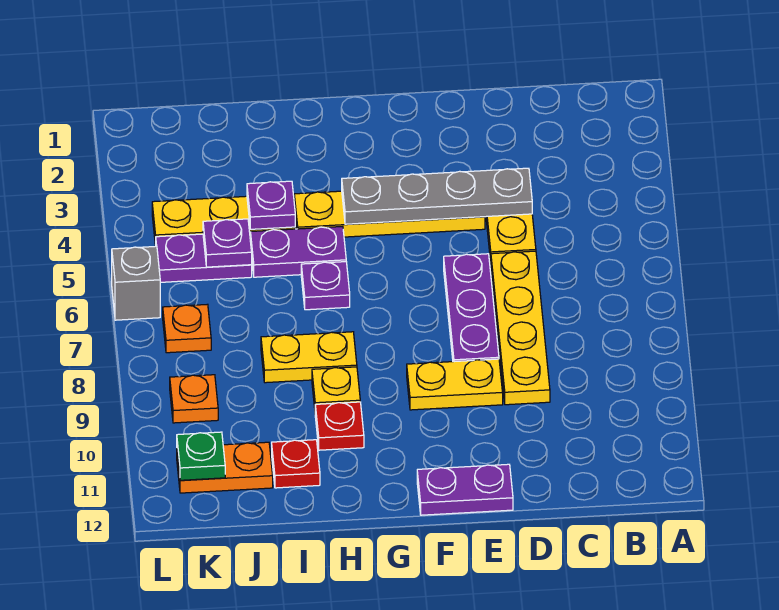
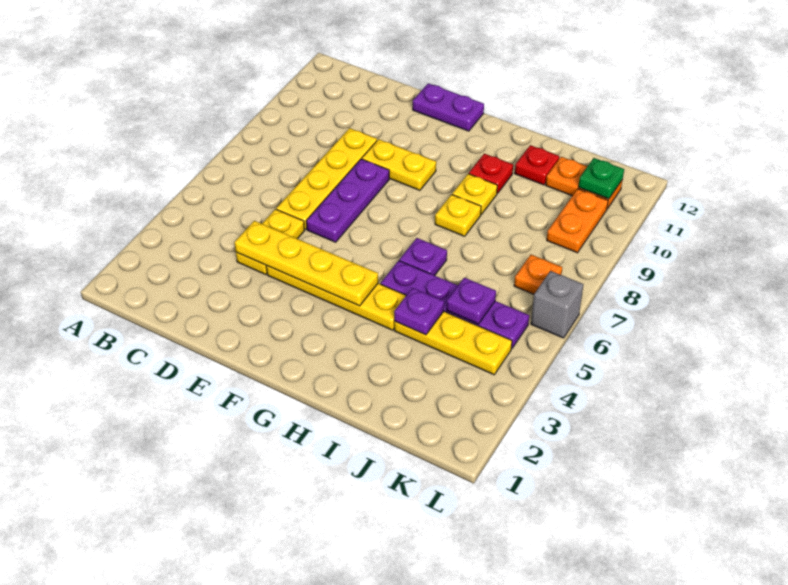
grey 1x4 plate [342,168,532,224] -> yellow 1x4 plate [235,221,378,306]
yellow 1x2 plate [261,332,357,383] -> yellow 1x1 plate [435,195,481,236]
orange 1x1 plate [170,375,218,423] -> orange 1x2 plate [547,189,608,253]

